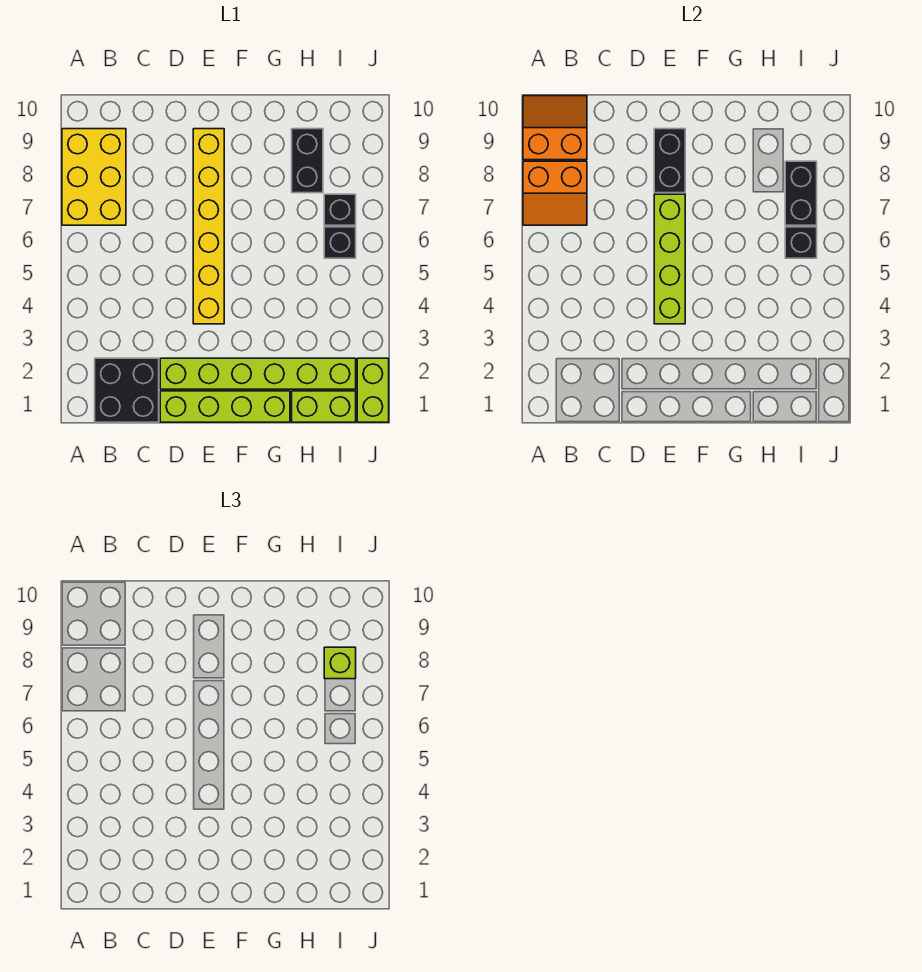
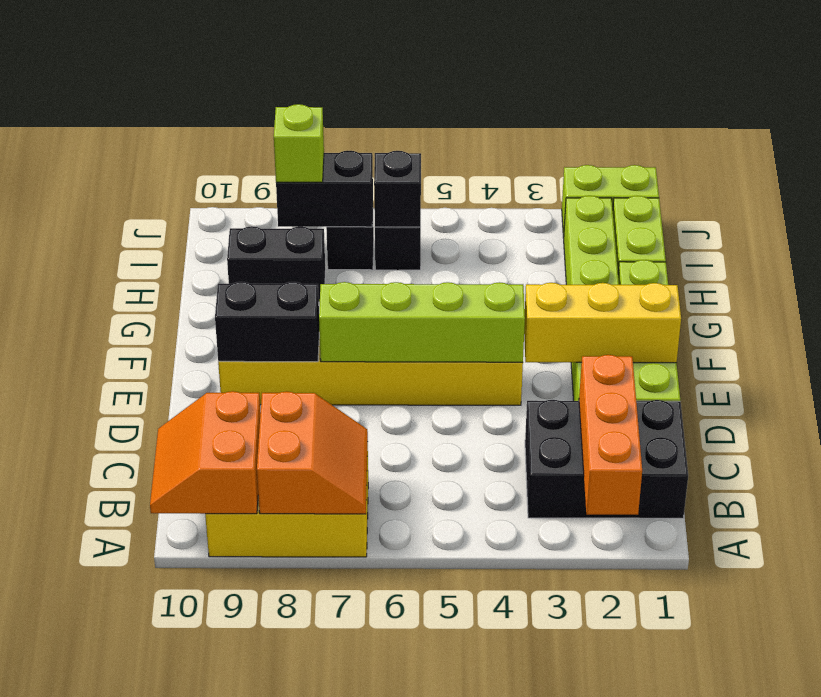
none -> orange 1x3 brick [579,355,642,515]
black 2x2 brick [95,358,159,422] -> black 2x3 brick [525,400,688,518]
none -> yellow 1x3 brick [524,283,681,363]

